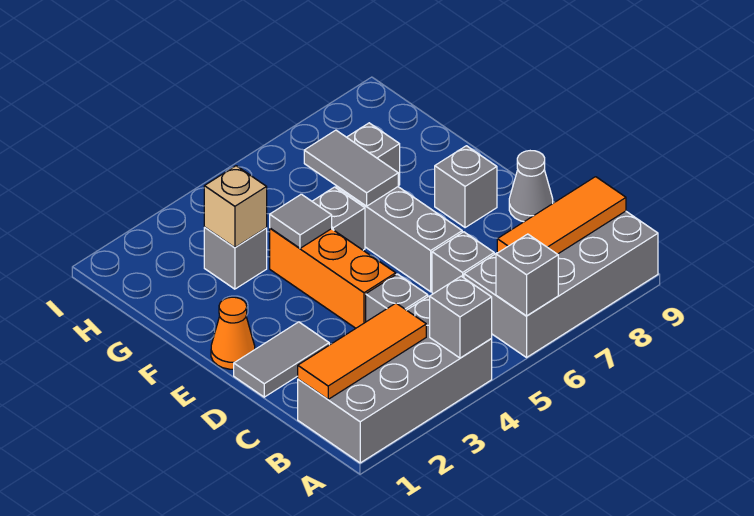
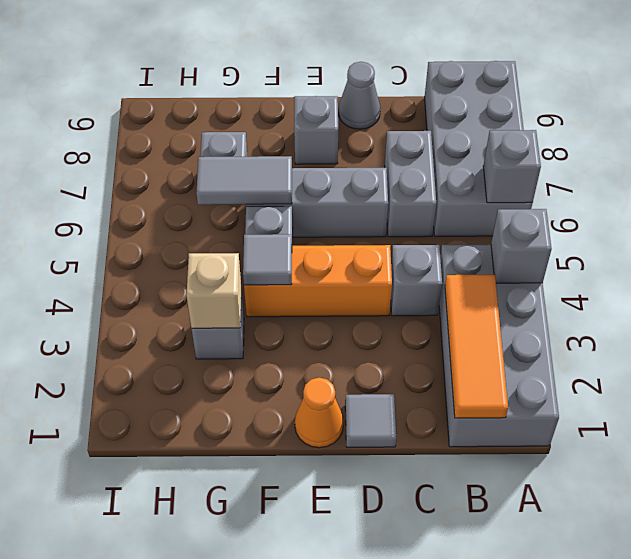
orange 1x3 tile [497,177,626,254] -> none
grey 1x1 brick [432,232,494,294] -> grey 1x2 brick [385,131,436,237]
grey 1x2 tile [234,322,329,397] -> grey 1x1 tile [345,394,396,447]

